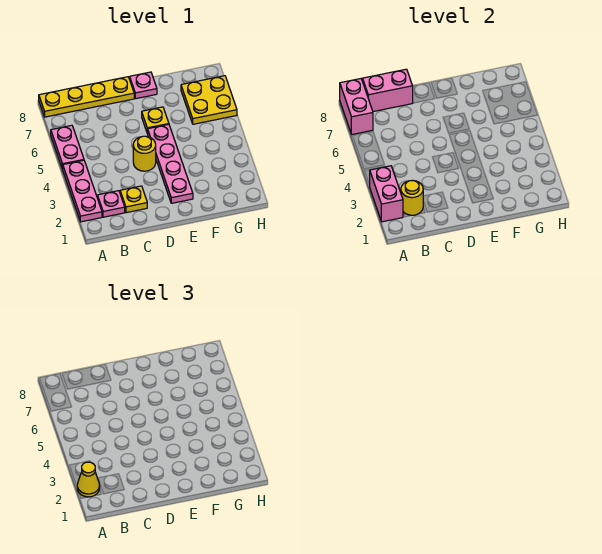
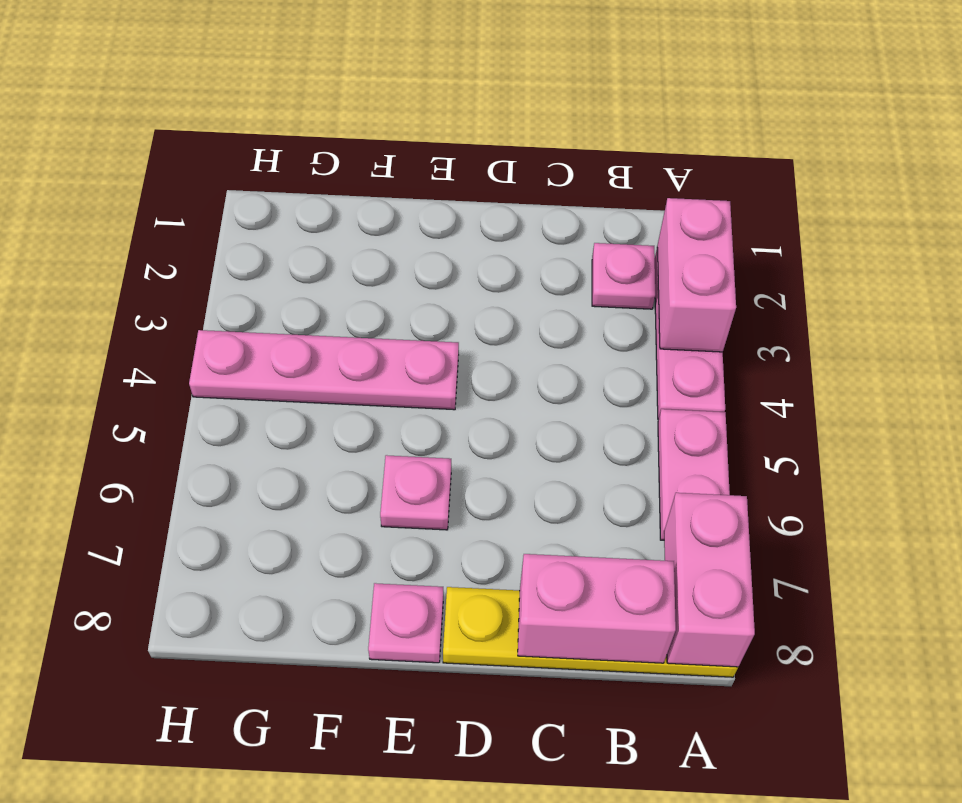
yellow 1x1 cone [77,462,100,497] -> none
yellow 1x1 round brick [401,180,423,215] -> none
yellow 1x1 plate [120,186,147,213] -> none
yellow 1x1 round brick [133,136,156,171] -> none
pink 1x4 plate [147,124,193,203] -> pink 1x4 plate turned to [189,330,459,410]
yellow 1x1 plate [142,107,169,133] -> pink 1x1 plate [380,455,451,530]
yellow 2x2 plate [181,76,237,124] -> none

